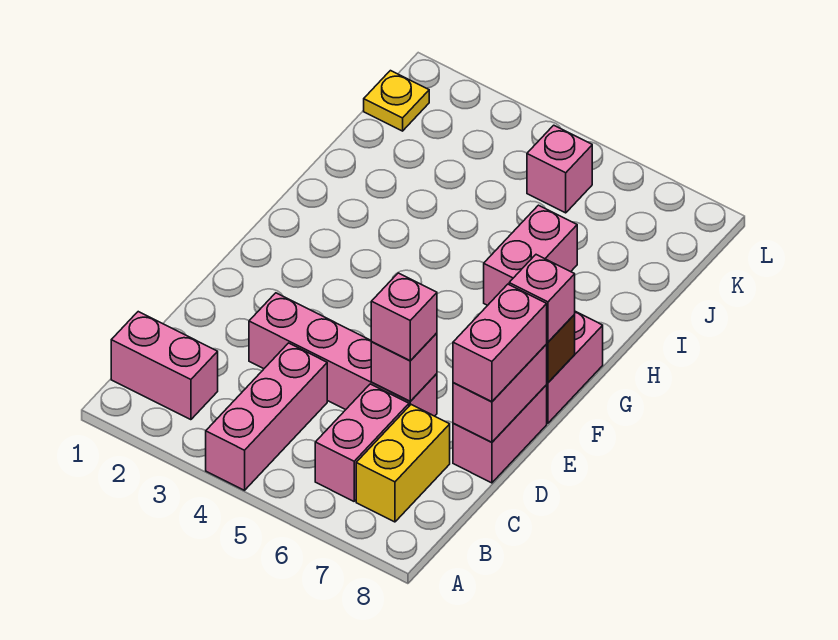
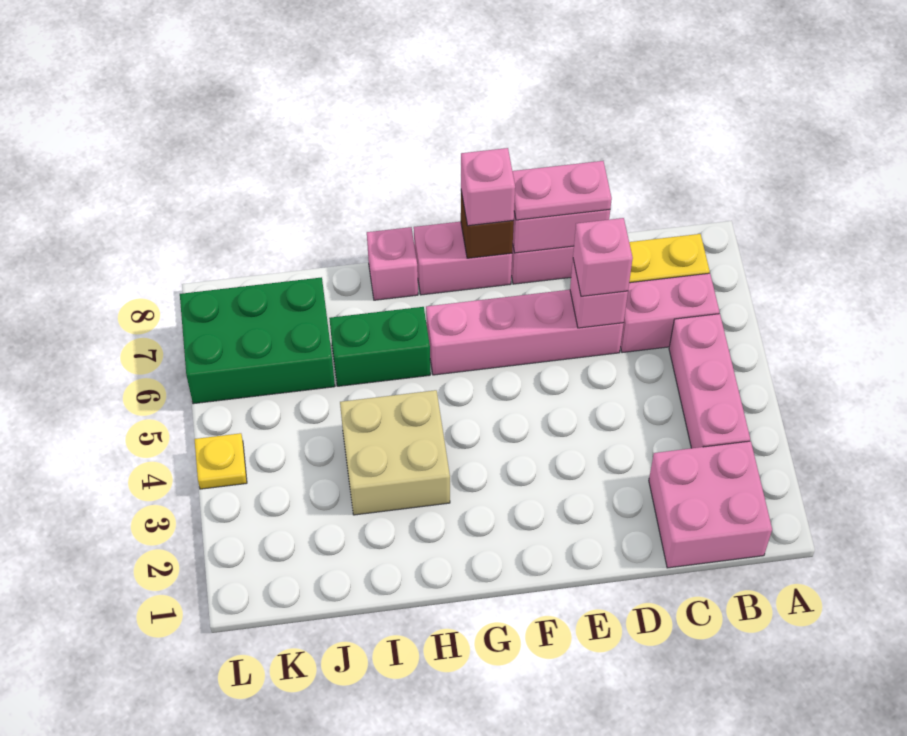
pink 1x3 brick [206,343,327,490] -> pink 1x3 brick turned to [669,314,750,448]
pink 1x2 brick [111,312,218,420] -> pink 2x2 brick [649,441,772,568]
pink 1x4 brick [249,293,437,416] -> pink 1x4 brick turned to [426,290,624,375]
pink 1x2 brick [453,284,547,402] -> pink 1x2 plate [512,161,612,220]
none -> tan 2x2 brick [340,390,450,515]
pink 1x2 brick [484,205,577,305] -> green 1x2 brick [329,307,430,386]
none -> green 2x3 brick [180,277,335,404]
yellow 1x1 plate [364,71,429,131] -> yellow 1x1 plate moved to [194,433,247,489]
pink 1x1 brick [527,125,592,213] -> pink 1x1 brick moved to [367,227,418,300]

